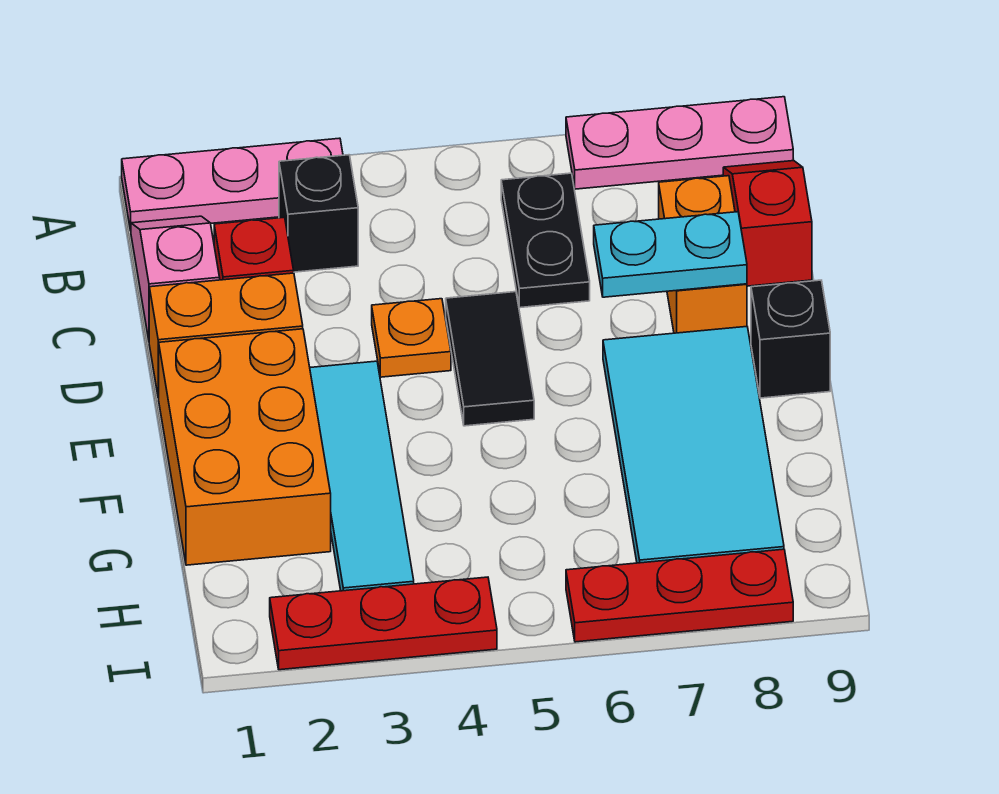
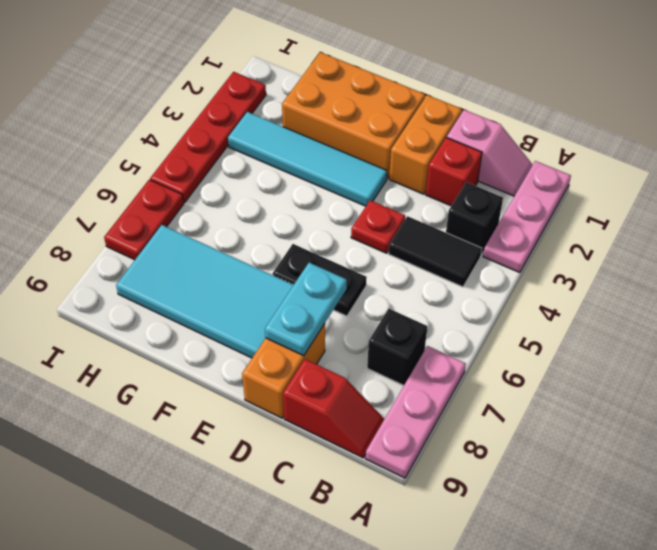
black 1x2 plate [501,173,590,308] -> black 1x2 plate moved to [273,244,367,316]
orange 1x2 brick [659,176,747,333] -> orange 1x2 brick turned to [242,324,325,418]
orange 1x1 plate [372,299,451,377] -> red 1x1 plate [351,200,405,253]
black 1x2 tile [446,292,534,426] -> black 1x2 tile moved to [388,216,482,287]
black 1x1 brick [751,280,830,398] -> black 1x1 brick moved to [367,309,427,385]
red 1x3 plate [270,577,497,670] -> red 1x4 plate [150,72,266,202]
red 1x3 plate [566,549,793,642] -> red 1x2 plate [104,180,184,260]

